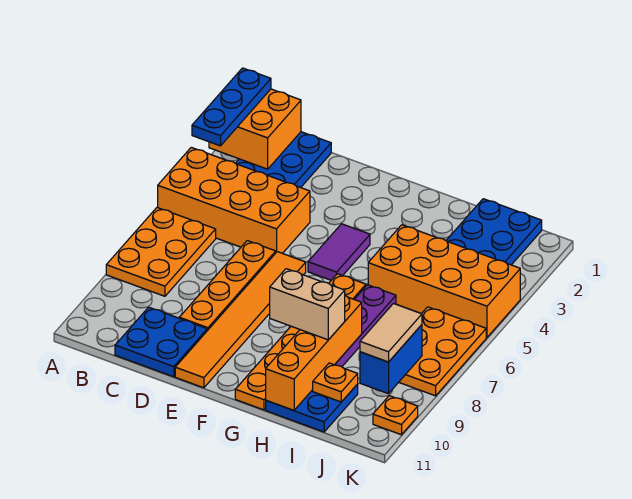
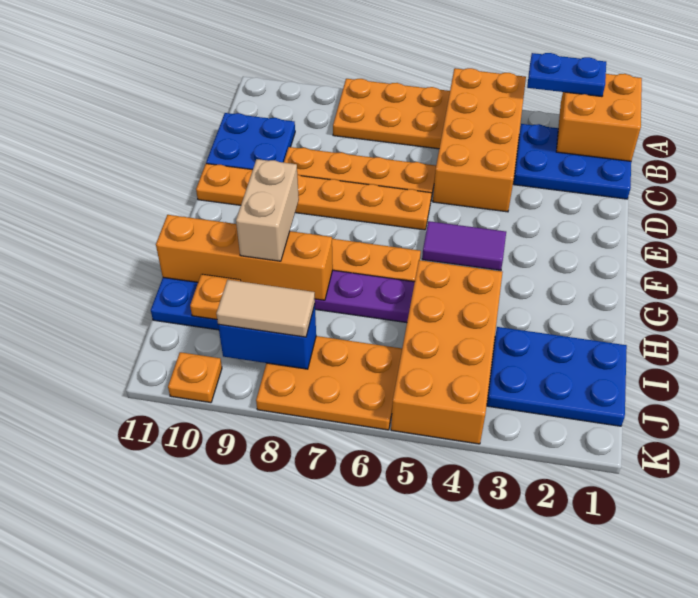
blue 1x3 plate [192,68,271,146] -> blue 1x2 plate [527,53,606,97]
orange 1x6 tile [175,252,306,388] -> orange 1x6 plate [196,164,431,230]

